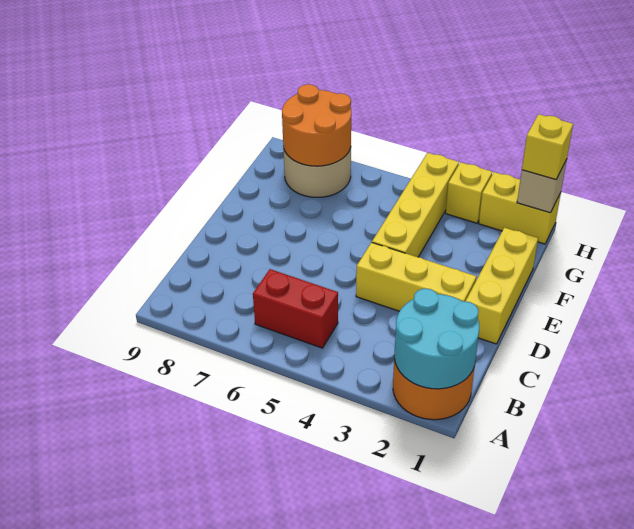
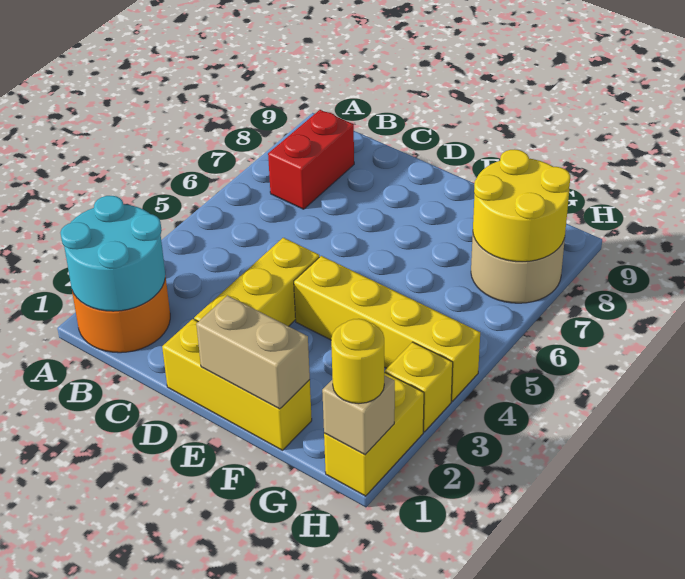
red 1x2 brick [253,269,338,348] -> red 1x2 brick moved to [268,110,354,209]
none -> tan 1x2 brick [196,296,310,409]
orange 2x2 round brick [282,84,351,166] -> yellow 2x2 round brick [473,149,570,262]
yellow 1x1 brick [522,114,573,180] -> yellow 1x1 round brick [331,319,384,404]

